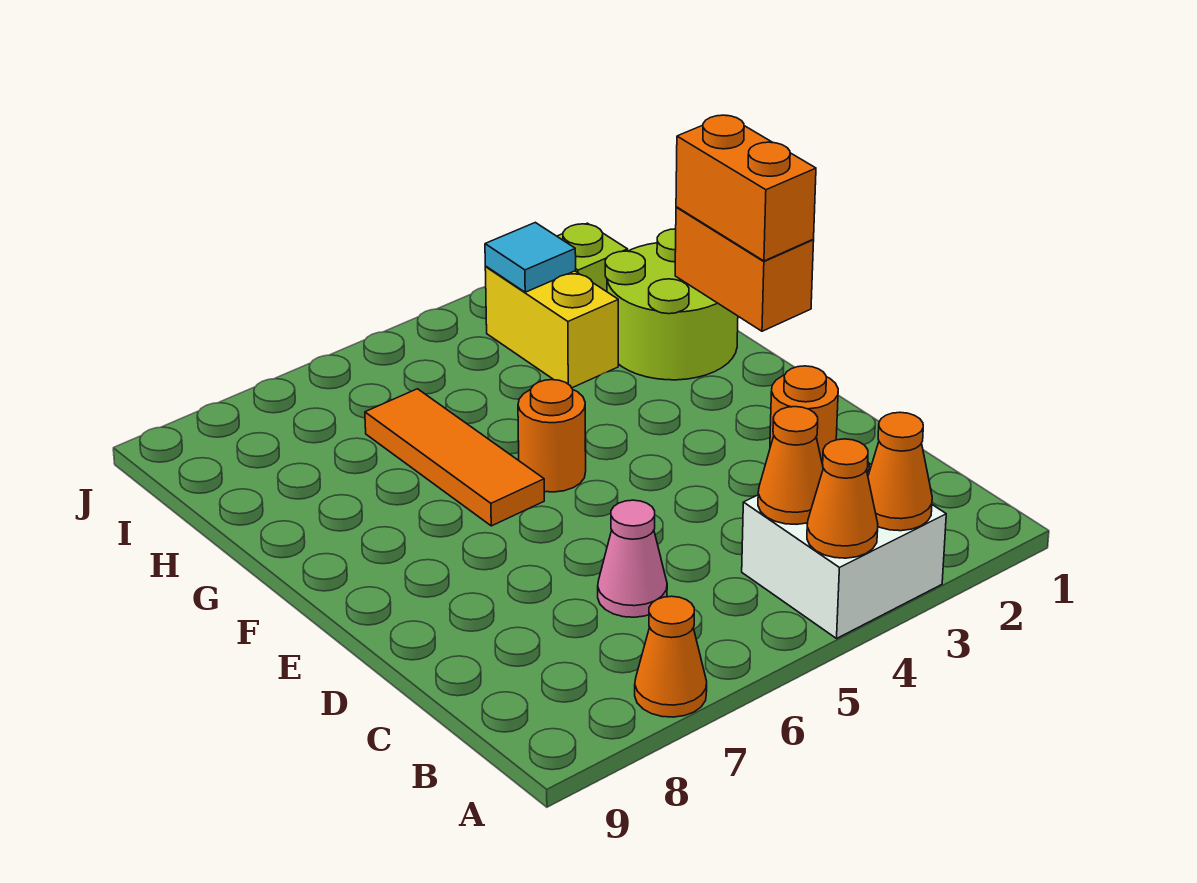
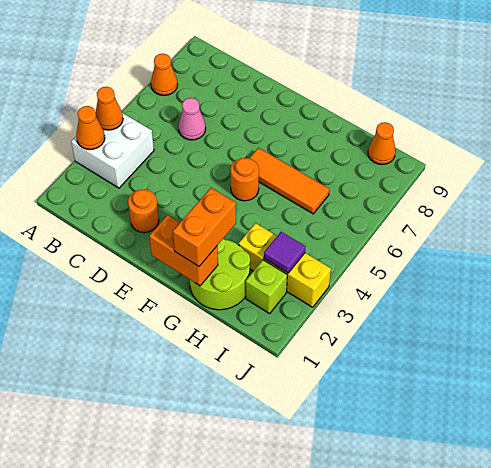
orange 1x1 cone [758,407,823,524] -> orange 1x1 cone moved to [368,122,396,165]
orange 1x2 brick [676,115,816,261] -> orange 1x2 brick turned to [173,188,236,266]
yellow 1x2 brick [485,267,618,388] -> yellow 1x3 brick [238,223,331,307]
cyan 1x1 tile [485,222,576,292] -> purple 1x1 tile [264,232,305,273]

